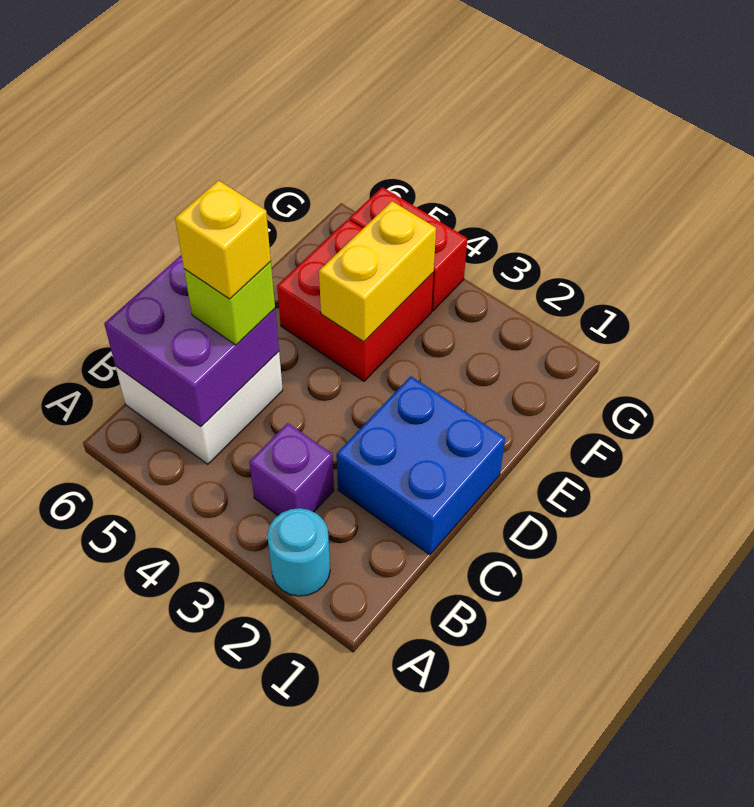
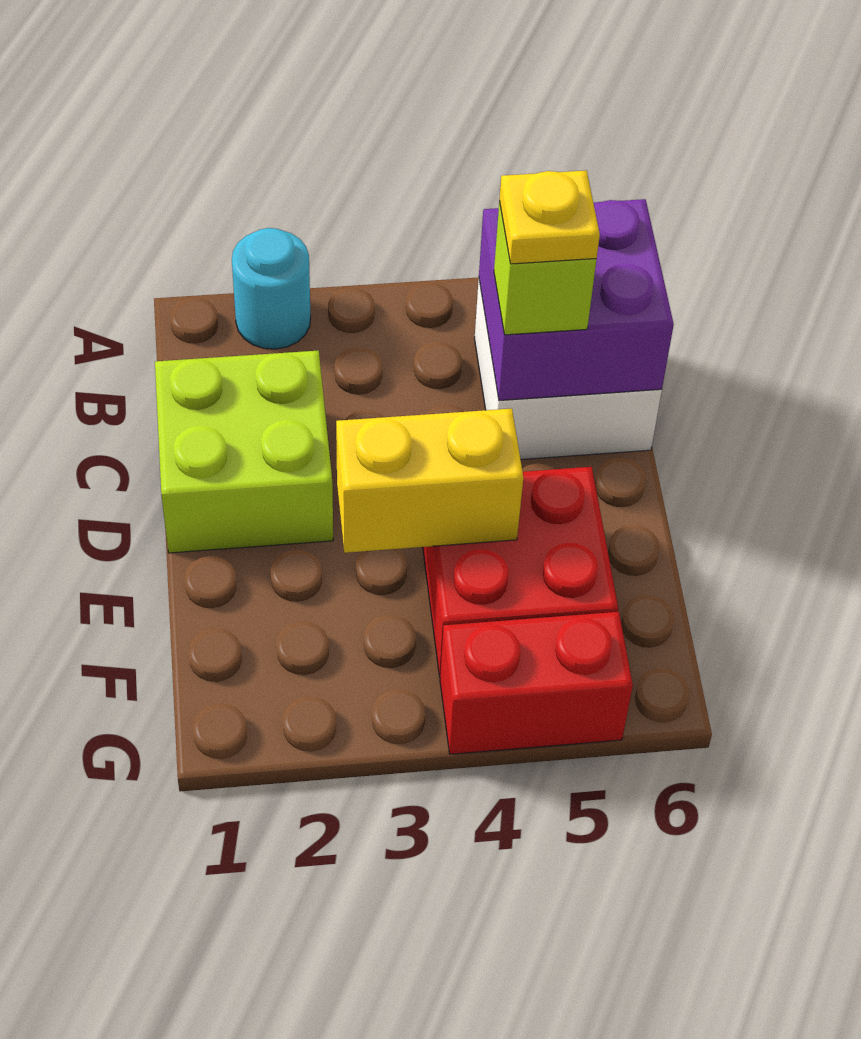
purple 1x1 brick [249,423,334,515] -> none
blue 2x2 brick [337,376,505,555] -> lime 2x2 brick [155,350,333,553]
yellow 1x1 brick [175,181,271,299] -> yellow 1x1 plate [499,170,600,264]
yellow 1x2 brick [319,201,436,342] -> yellow 1x2 brick turned to [336,408,523,553]

